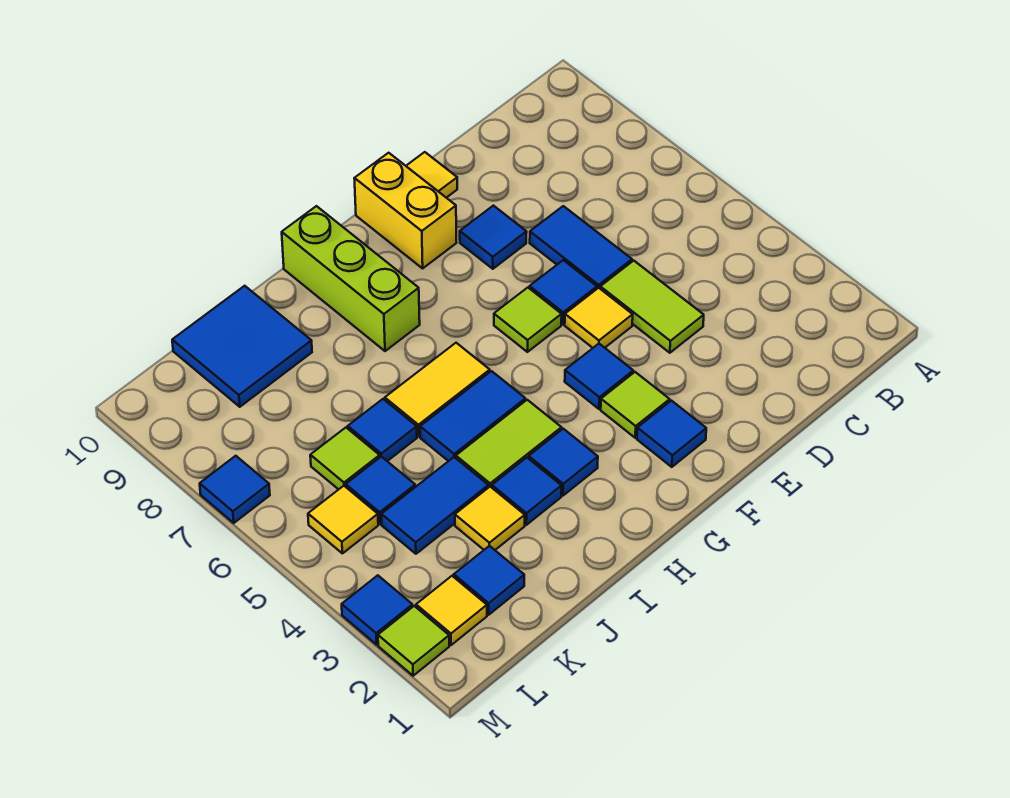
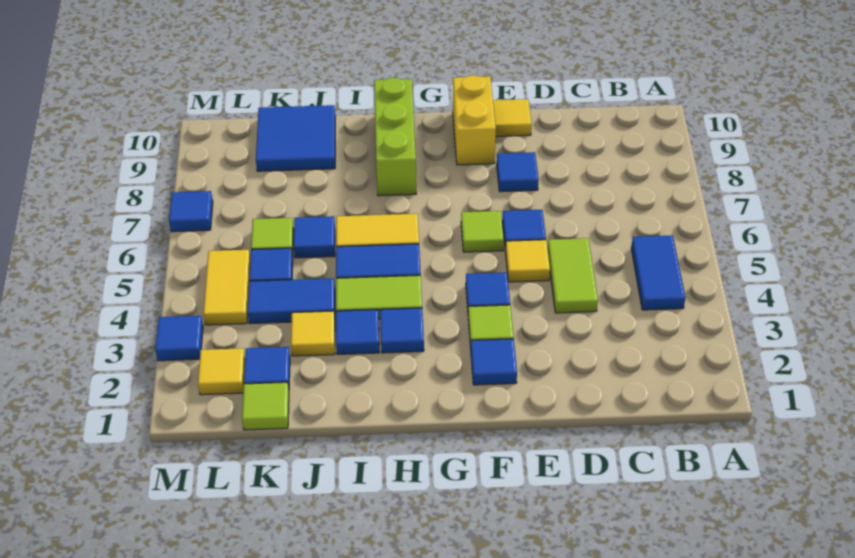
blue 1x2 tile [530,206,632,289] -> blue 1x2 tile moved to [631,235,686,310]
yellow 1x1 tile [308,486,378,553] -> yellow 1x2 tile [203,250,250,325]
lime 1x1 tile [378,606,449,676] -> lime 1x1 tile moved to [242,382,289,430]

